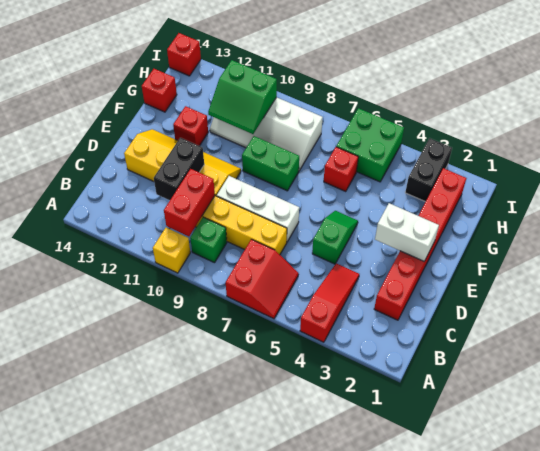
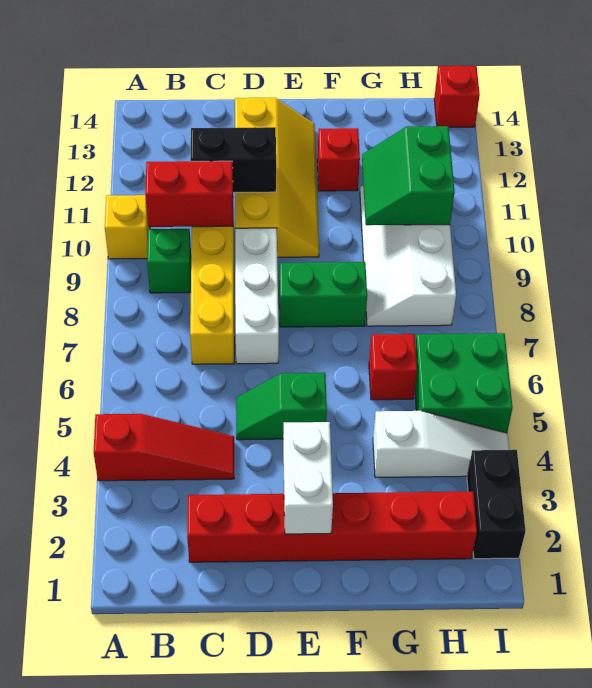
red 2x2 slope [226,239,299,319] -> none
green 1x2 slope [312,211,358,264] -> green 1x2 slope turned to [236,373,327,440]
green 1x2 brick [242,136,299,191] -> green 1x2 brick turned to [279,262,367,327]
none -> white 1x3 slope [373,411,509,478]
red 1x1 brick [142,69,177,112] -> none
black 1x2 brick [405,138,452,202] -> black 1x2 brick turned to [467,450,525,559]

